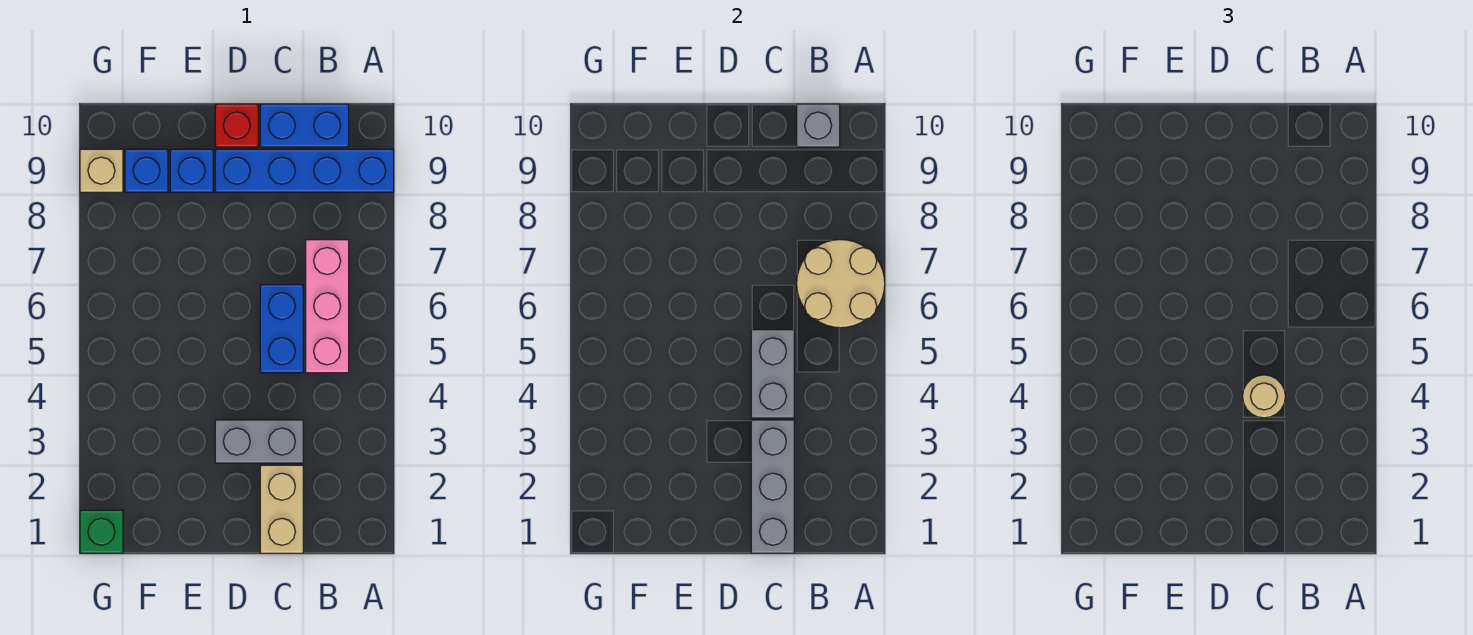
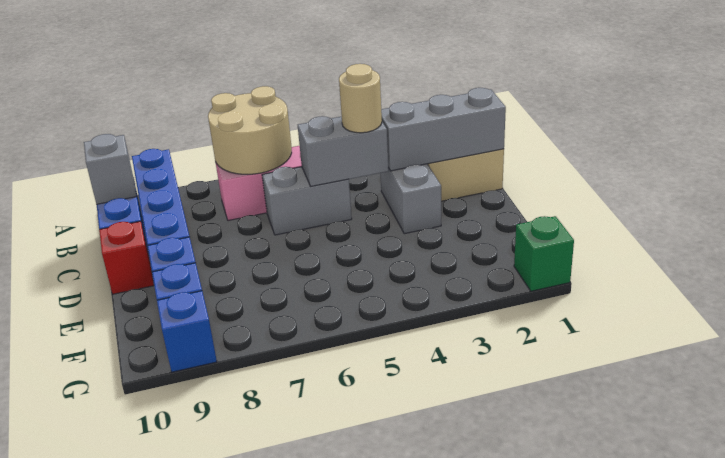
blue 1x2 brick [260,285,303,373] -> grey 1x2 brick [262,167,352,235]
tan 1x1 brick [80,149,123,192] -> blue 1x1 brick [157,291,217,372]

